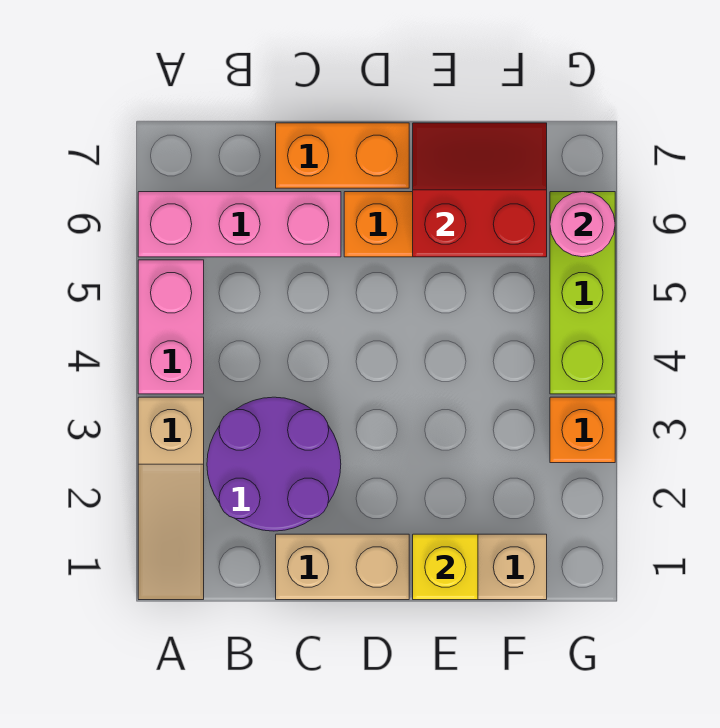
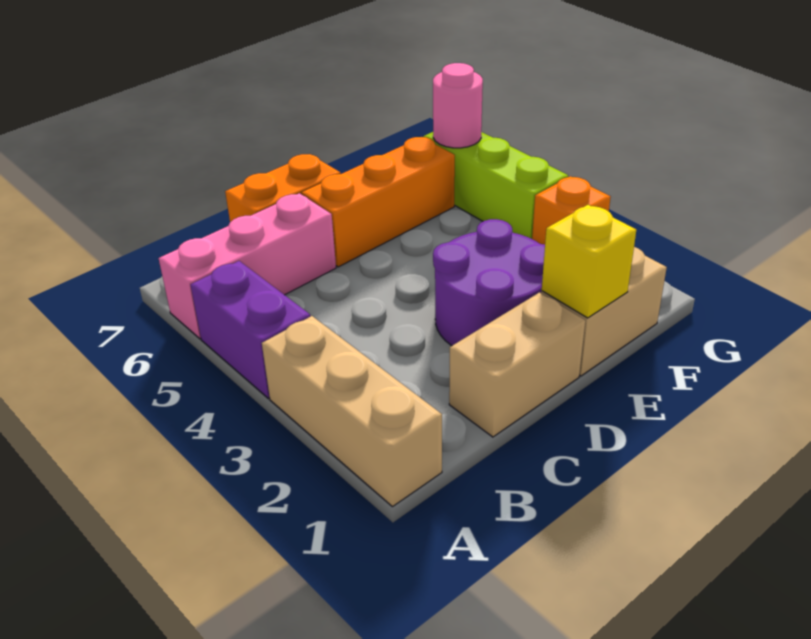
tan 1x3 slope [138,397,204,600] -> tan 1x3 brick [262,316,442,507]
pink 1x2 brick [138,260,204,394] -> purple 1x2 brick [191,261,310,398]
purple 2x2 round brick [207,397,341,531] -> purple 2x2 round brick moved to [433,219,545,346]
red 2x2 slope [413,123,547,257] -> none

